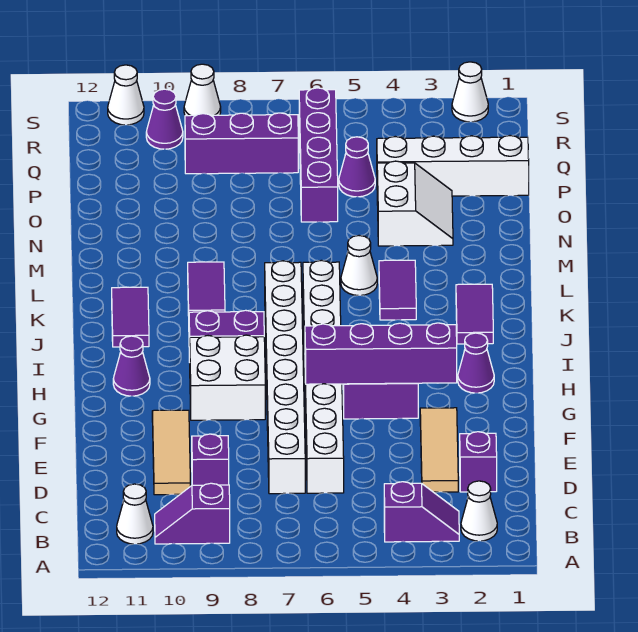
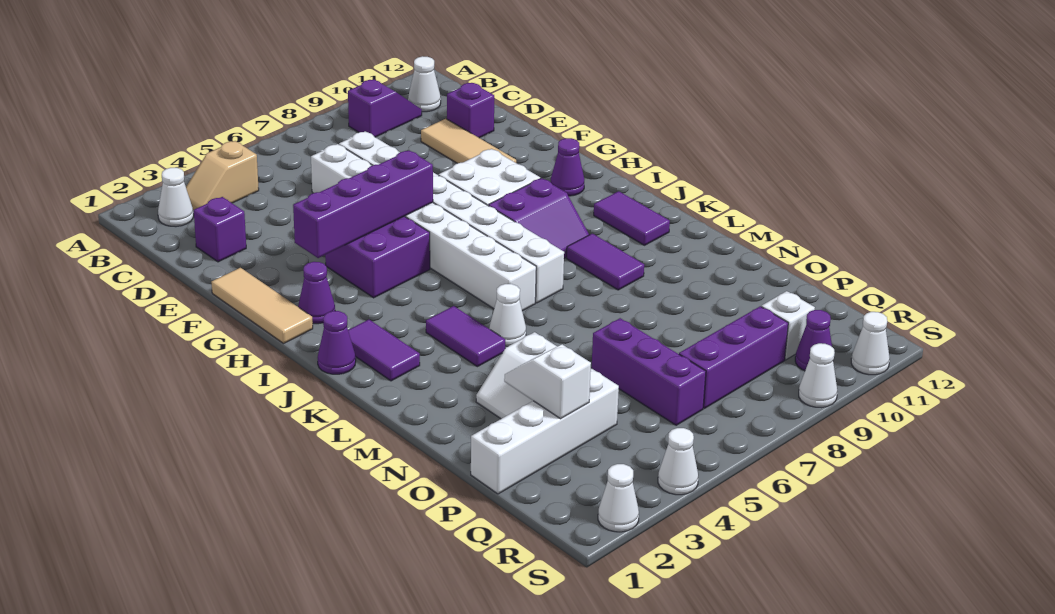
purple 1x2 slope [384,482,459,542] -> tan 1x2 slope [186,141,259,211]
tan 1x3 tile [420,408,458,492] -> tan 1x3 tile moved to [211,268,313,343]
purple 1x1 brick [192,434,229,485] -> purple 1x1 brick moved to [447,83,494,138]
none -> white 1x2 slope [504,345,591,419]
purple 1x4 brick [299,88,338,222] -> purple 1x3 brick [592,318,706,425]
purple 1x1 cone [339,137,375,197] -> purple 1x1 cone moved to [318,311,356,374]
none -> white 1x1 brick [761,291,815,360]
none -> white 1x1 cone [658,428,698,495]

